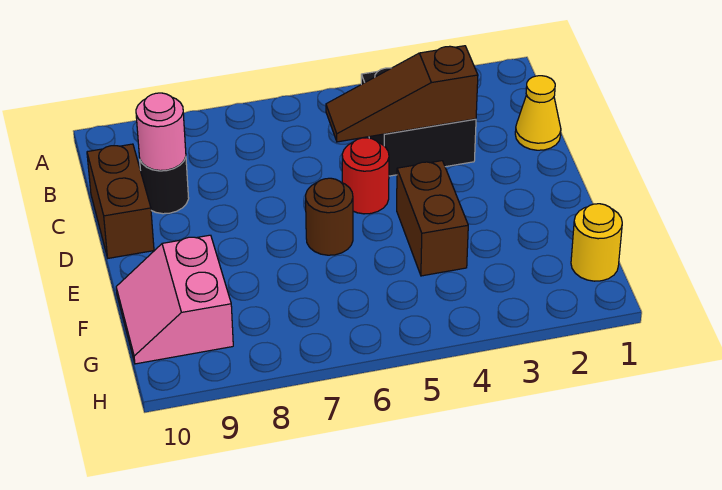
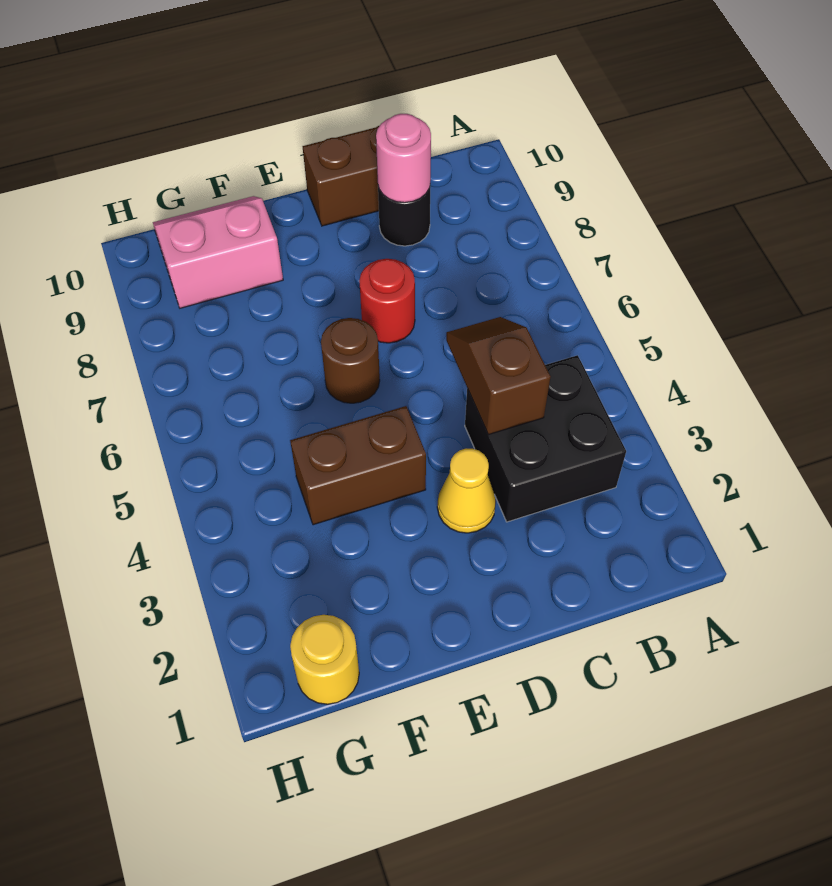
yellow 1x1 cone [515,76,561,150] -> yellow 1x1 cone moved to [437,449,496,533]
brown 1x3 slope [326,46,478,142] -> brown 1x2 slope [446,317,550,435]
red 1x1 round brick [342,138,389,214] -> red 1x1 round brick moved to [359,259,415,343]

